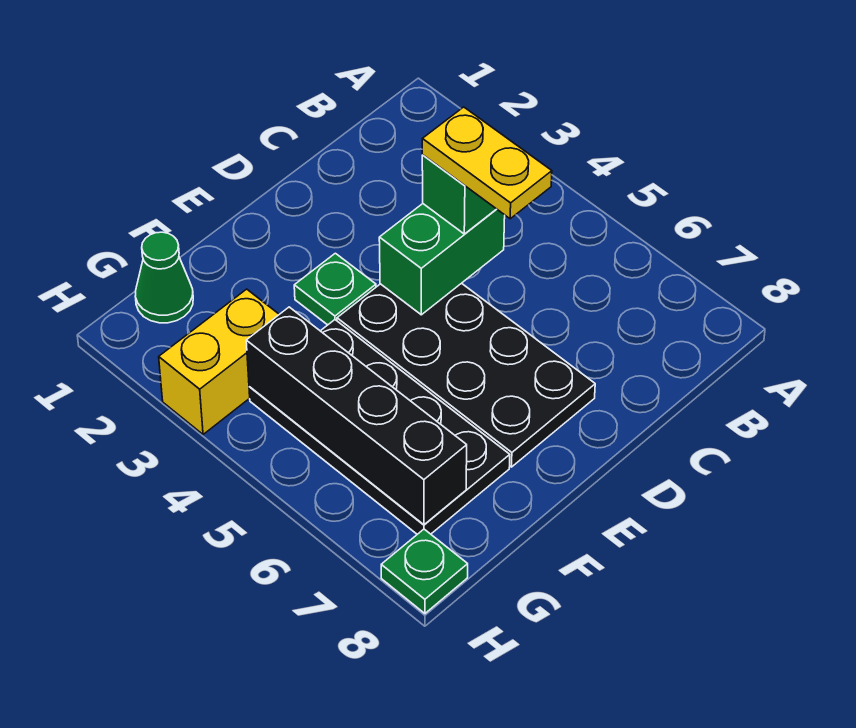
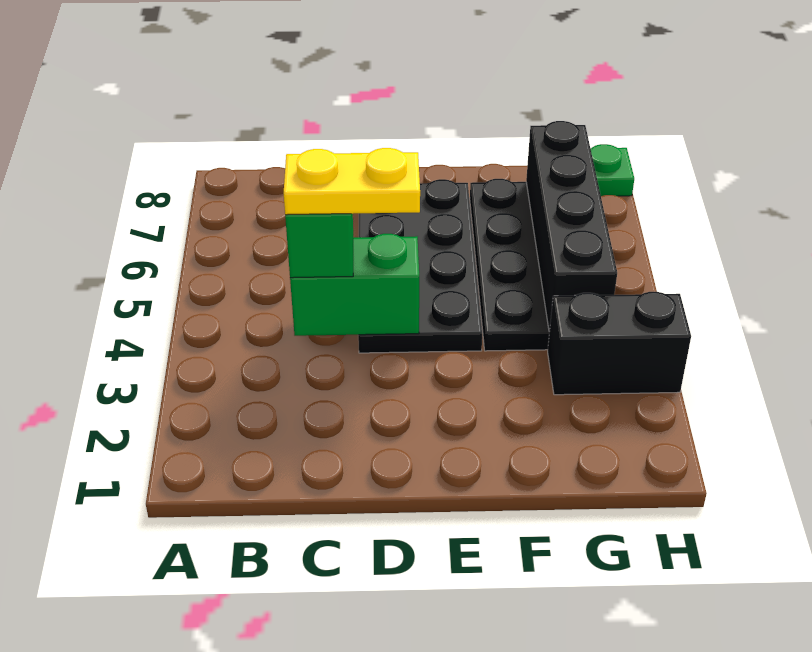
yellow 1x2 plate [422,107,552,219] -> yellow 1x2 plate turned to [284,148,420,215]
green 1x1 plate [294,253,376,325] -> none
green 1x1 cone [135,232,193,323] -> none
yellow 1x2 brick [159,289,279,434] -> black 1x2 brick [548,292,691,395]

